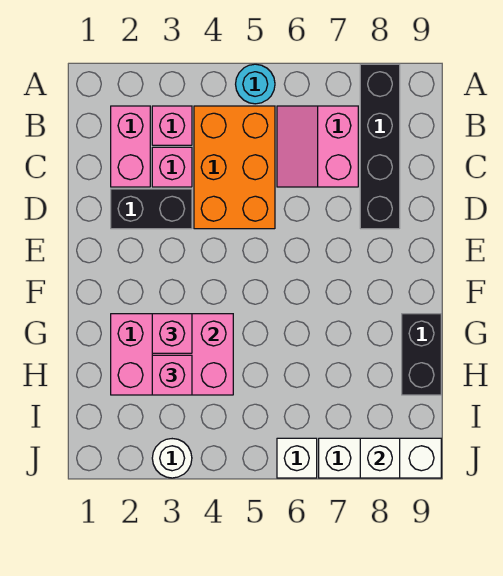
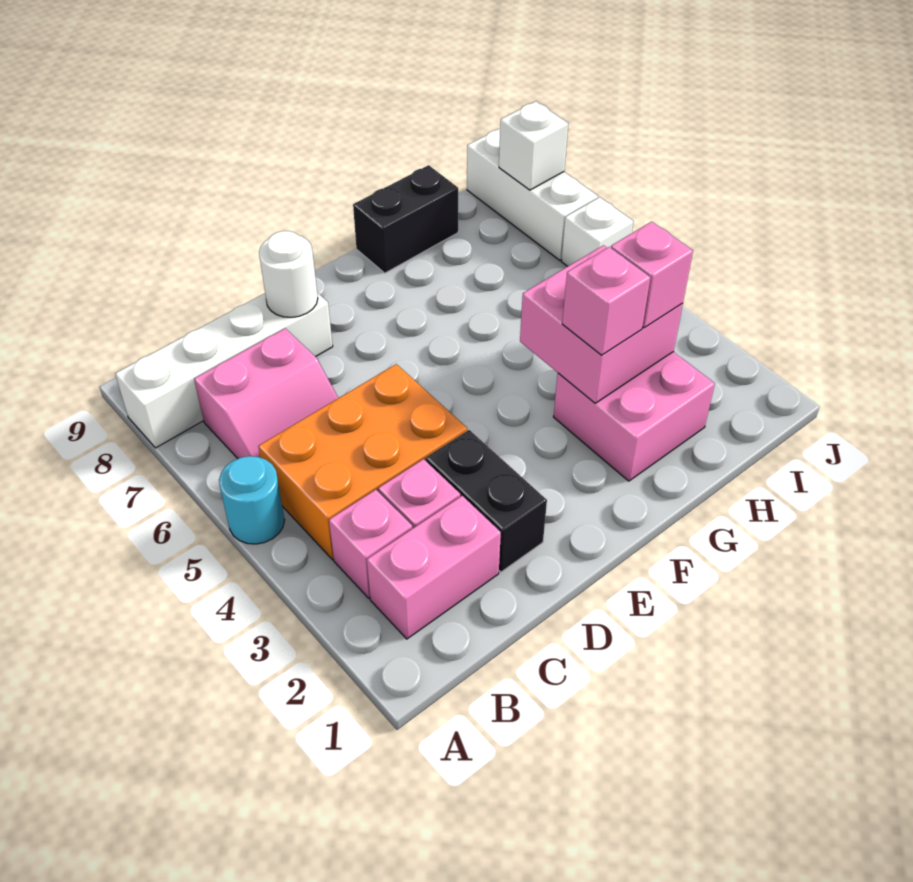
black 1x4 brick [360,64,400,229] -> white 1x4 brick [115,293,333,448]
white 1x1 round brick [152,439,192,478] -> white 1x1 round brick moved to [259,231,318,317]

